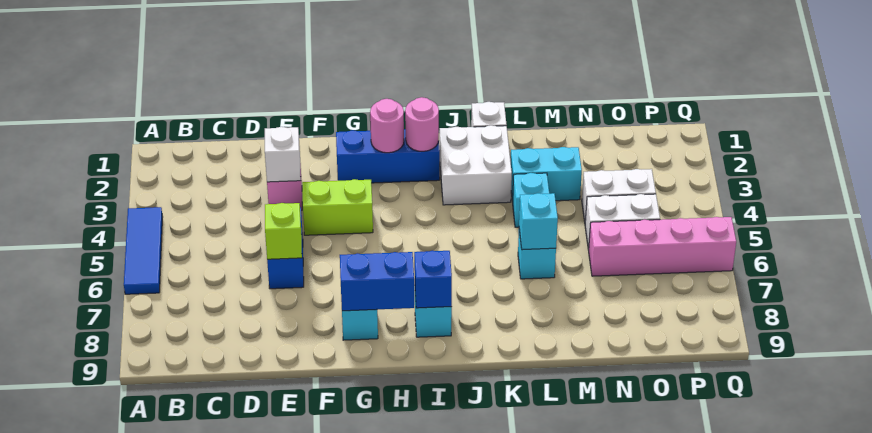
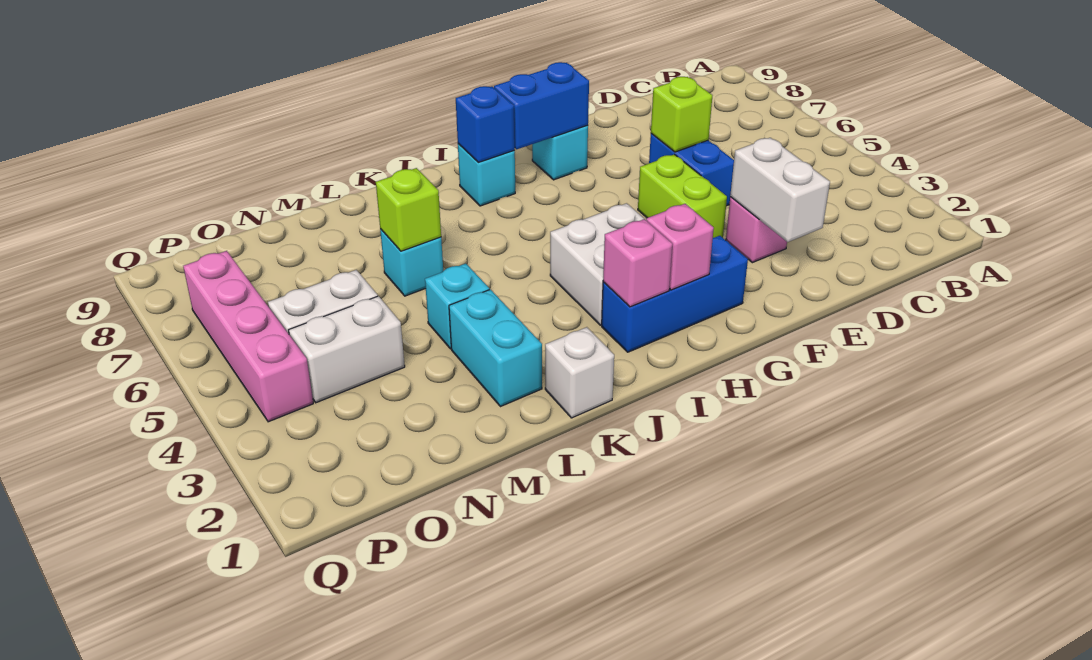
blue 1x3 tile [124,207,163,294] -> none
white 1x1 brick [265,127,301,182] -> white 1x2 brick [730,138,830,242]
lime 1x2 brick [302,179,373,235] -> lime 1x2 brick turned to [638,154,727,238]
pink 1x1 round brick [370,99,404,153] -> pink 1x1 brick [646,204,714,290]
pink 1x1 round brick [405,97,439,151] -> pink 1x1 brick [603,219,673,307]
white 2x2 brick [439,125,512,205] -> white 2x2 brick moved to [550,203,644,325]
cyan 1x2 brick [511,147,582,202] -> cyan 1x2 brick turned to [449,289,542,407]
cyan 1x1 brick [519,193,558,250] -> lime 1x1 brick [376,168,441,251]
pink 1x4 brick [589,217,736,276] -> pink 1x4 brick turned to [183,251,313,422]

